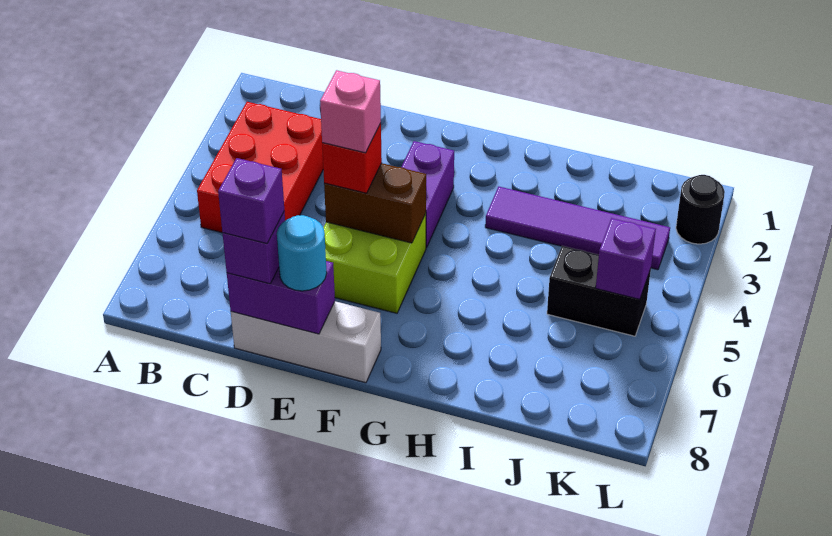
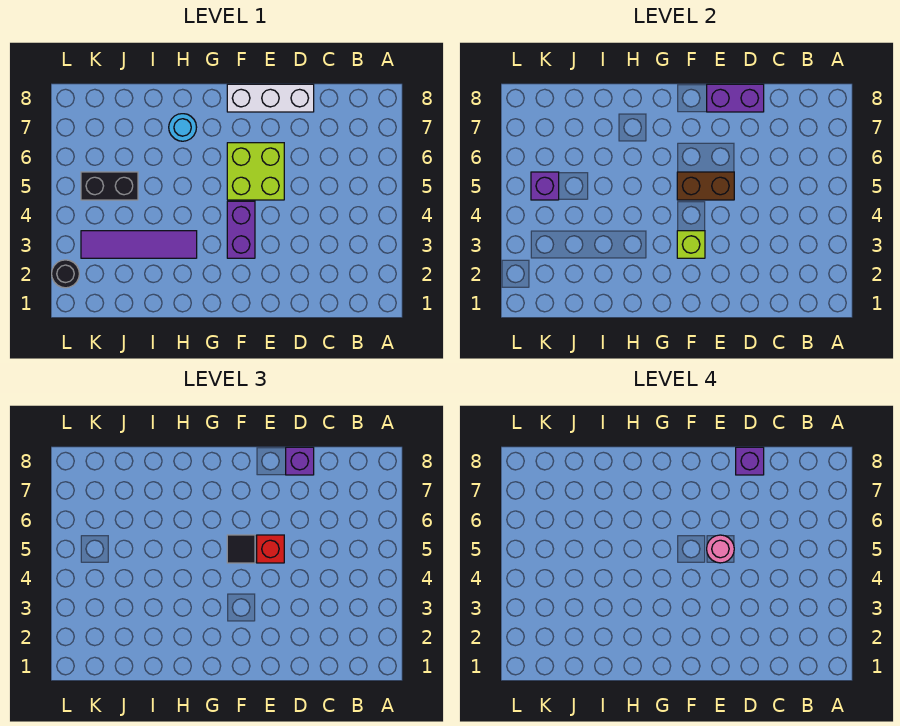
red 2x3 brick [197,102,323,233] -> none
pink 1x1 brick [320,70,381,153] -> pink 1x1 round brick [707,535,734,563]
cyan 1x1 round brick [277,215,327,291] -> cyan 1x1 round brick moved to [169,114,197,141]
none -> lime 1x1 brick [677,231,705,258]
none -> black 1x1 tile [227,535,255,563]

